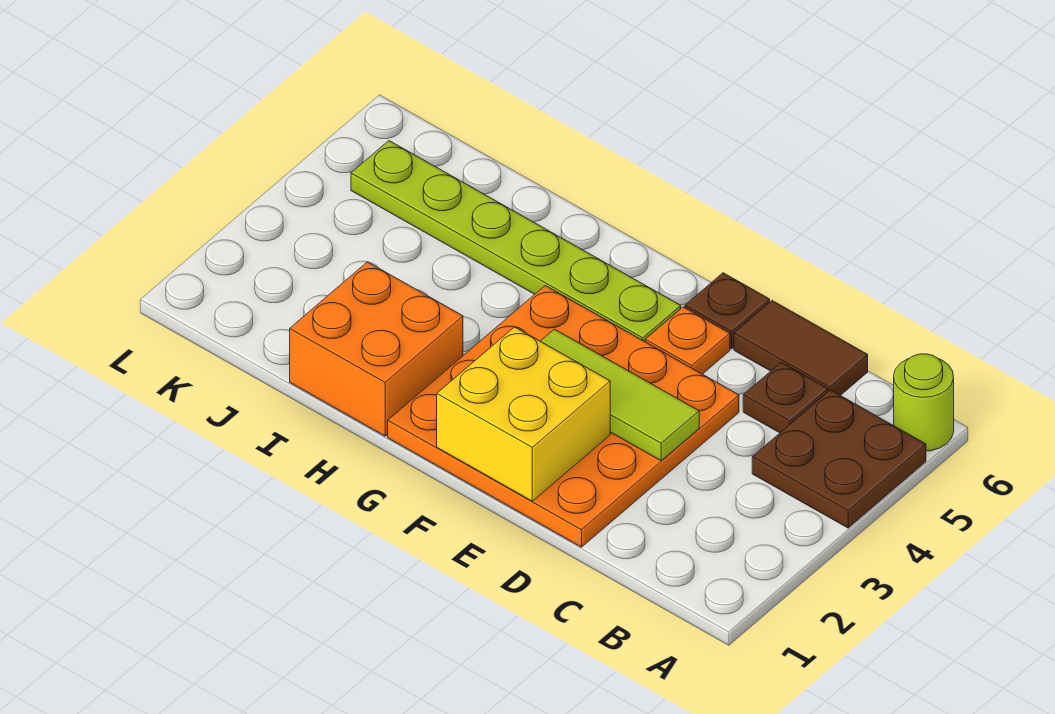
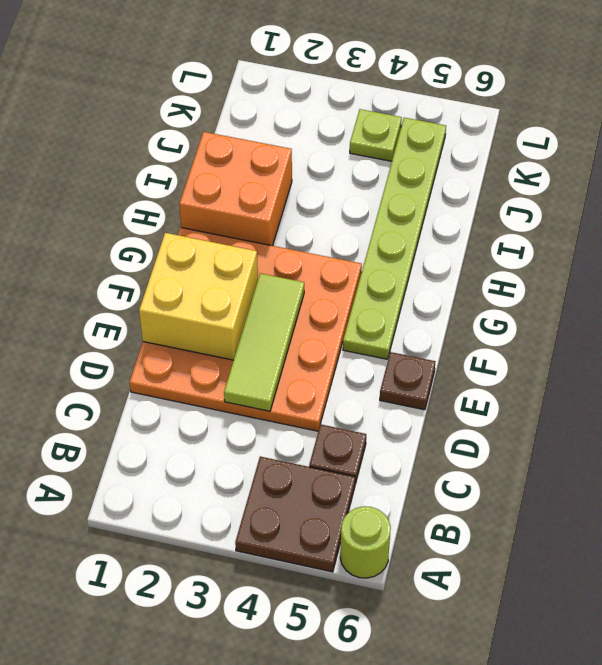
brown 1x2 tile [734,301,868,395] -> none
orange 1x1 plate [645,307,730,374] -> none
none -> lime 1x1 plate [350,109,402,161]

